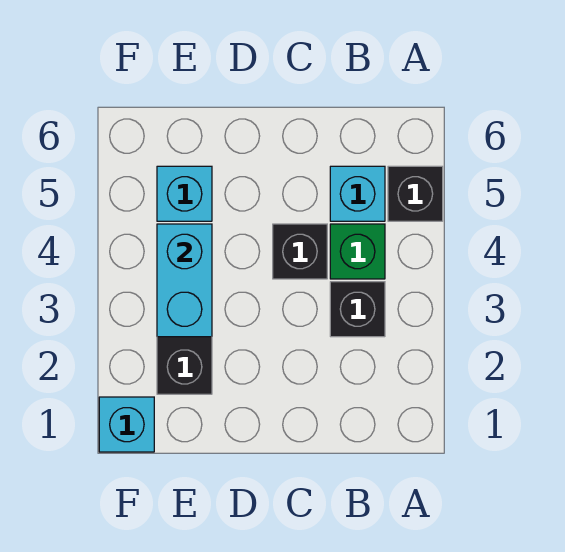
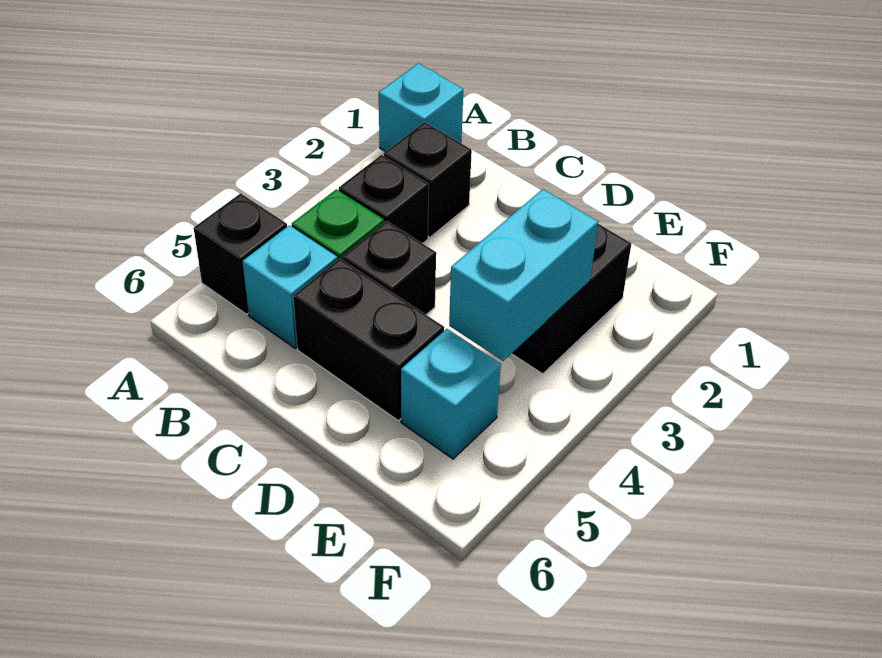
none -> black 1x1 brick [384,122,472,237]
none -> black 1x2 brick [293,258,444,421]
cyan 1x1 brick [99,397,154,452] -> cyan 1x1 brick moved to [379,64,463,152]

